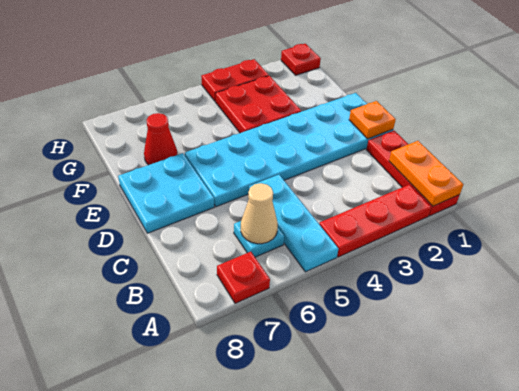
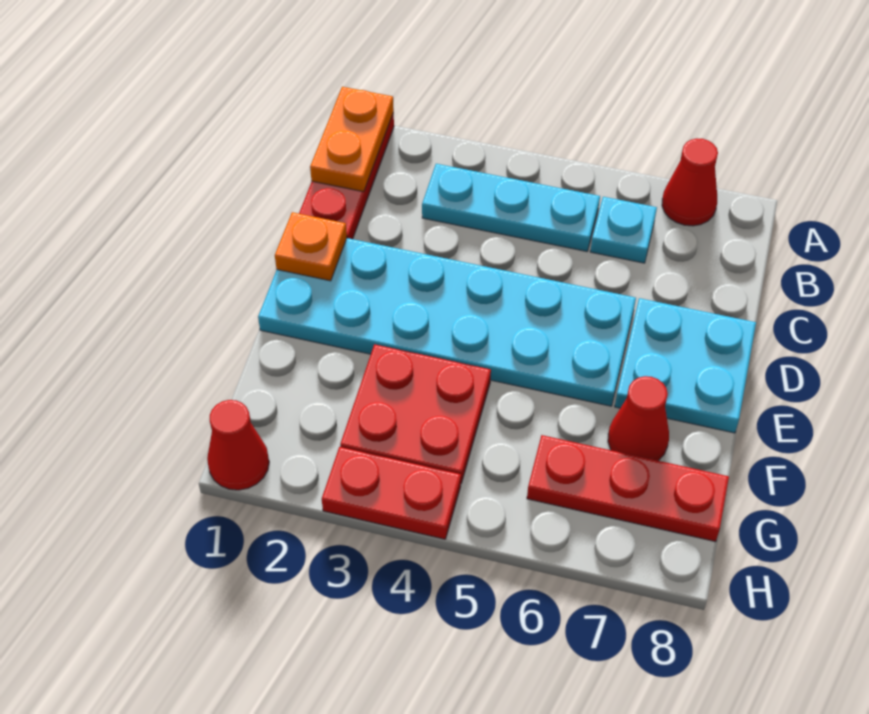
red 1x3 plate [319,185,431,257] -> red 1x3 plate moved to [527,435,729,542]
cyan 1x3 plate [249,175,338,272] -> cyan 1x3 plate turned to [422,164,600,251]
red 1x1 plate [217,252,270,303] -> red 1x1 cone [662,138,718,226]
tan 1x1 cone [241,183,278,244] -> none
red 1x1 plate [281,44,321,75] -> red 1x1 cone [207,400,269,490]

